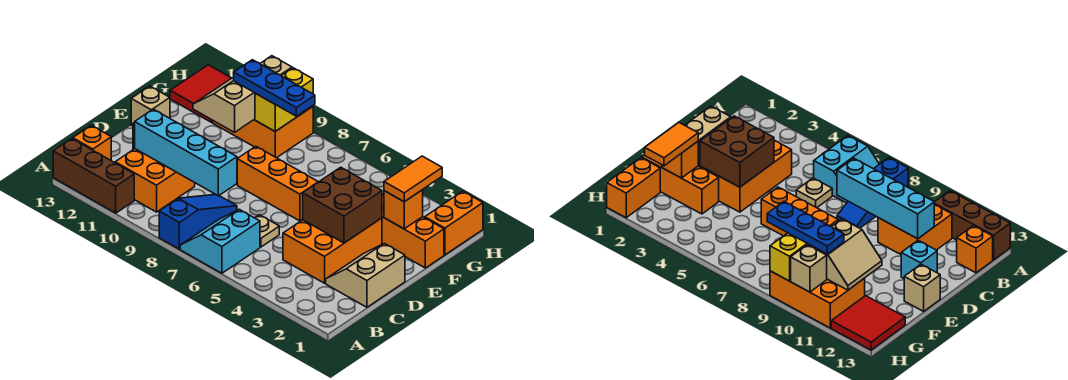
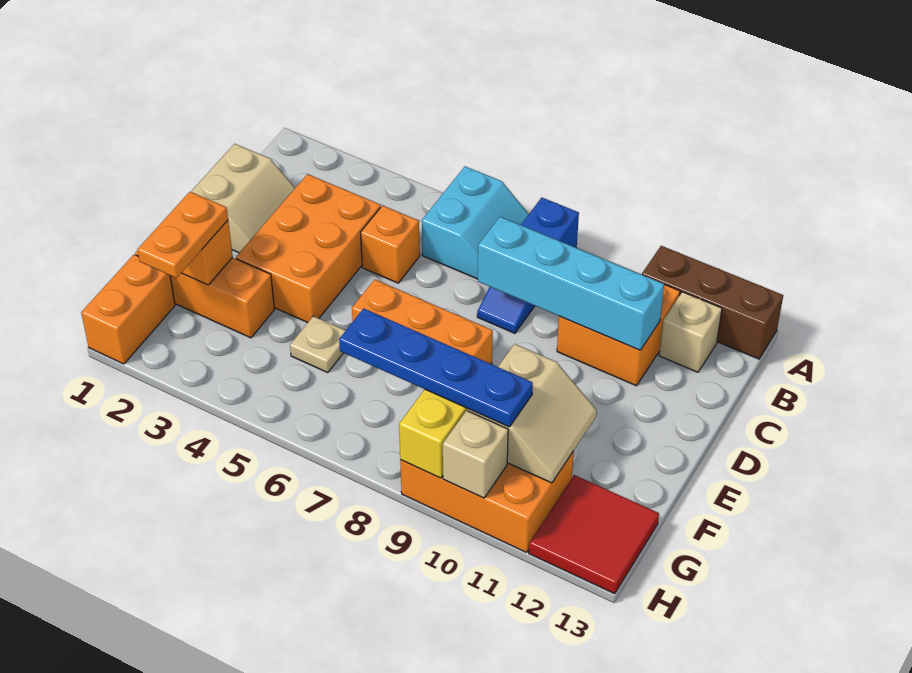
orange 1x1 brick [73,125,111,160] -> orange 1x1 brick moved to [361,205,420,283]
tan 1x1 plate [255,215,279,247] -> tan 1x1 plate moved to [290,316,346,373]
brown 2x2 brick [303,167,382,243] -> none
cyan 1x1 brick [901,241,937,278] -> none
tan 1x1 brick [131,86,170,126] -> tan 1x1 brick moved to [659,292,722,372]
orange 1x2 tile [384,156,442,202] -> orange 1x2 plate [137,192,228,278]
blue 1x3 plate [234,60,315,116] -> blue 1x4 plate [339,308,533,427]

